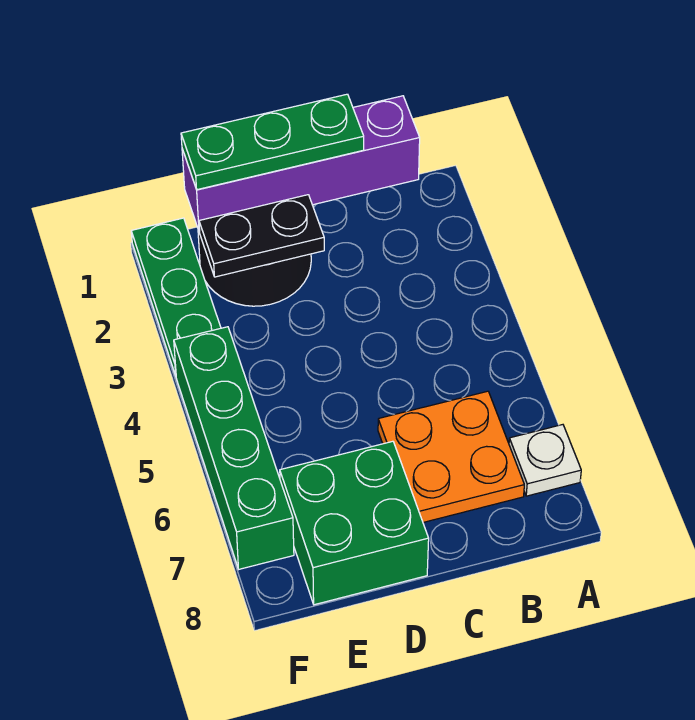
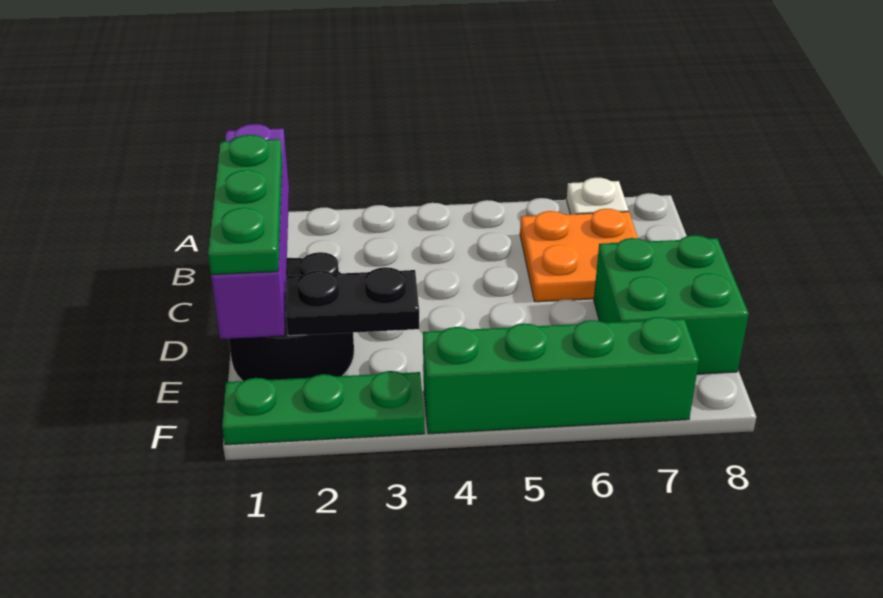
black 1x2 plate [199,195,324,277] -> black 1x2 plate turned to [286,267,419,336]

